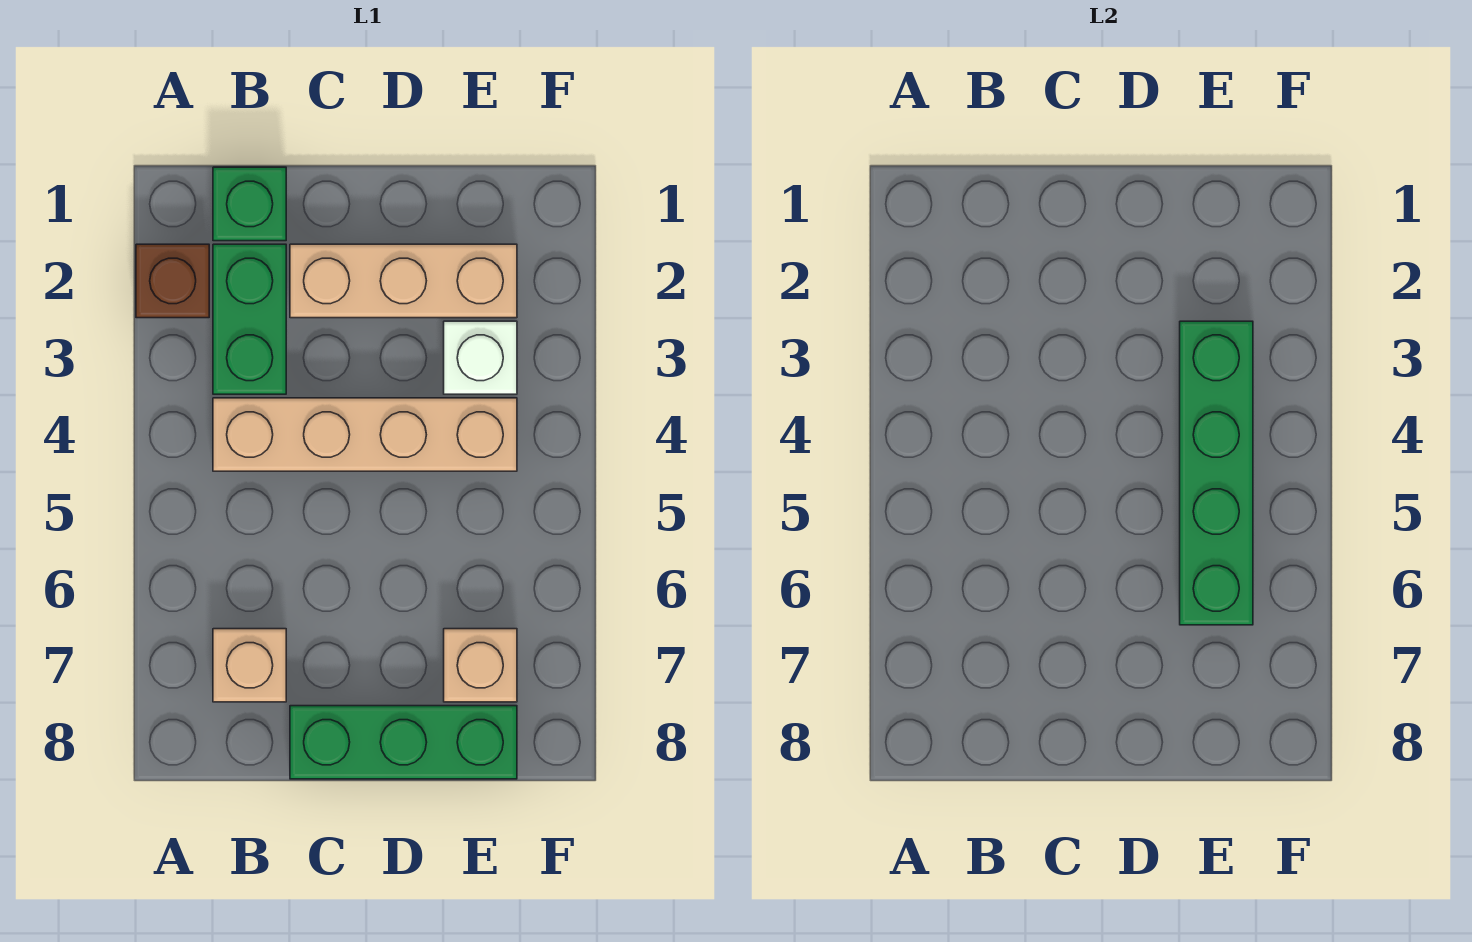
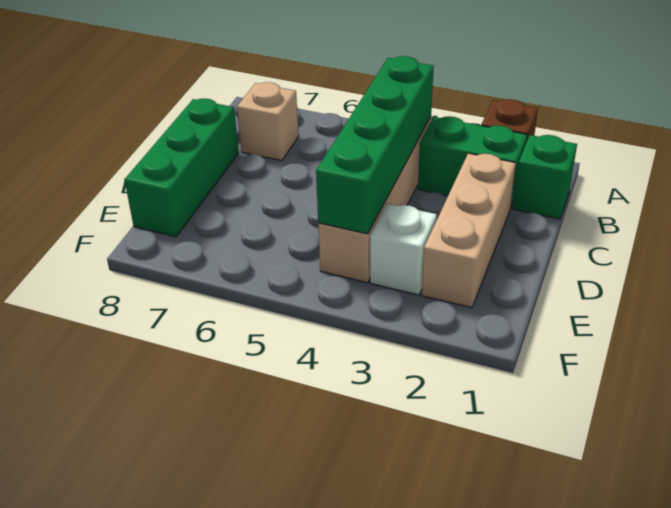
green 1x4 brick [1180,321,1253,625] -> green 1x4 brick turned to [316,56,434,234]
tan 1x1 brick [444,629,517,702] -> none

